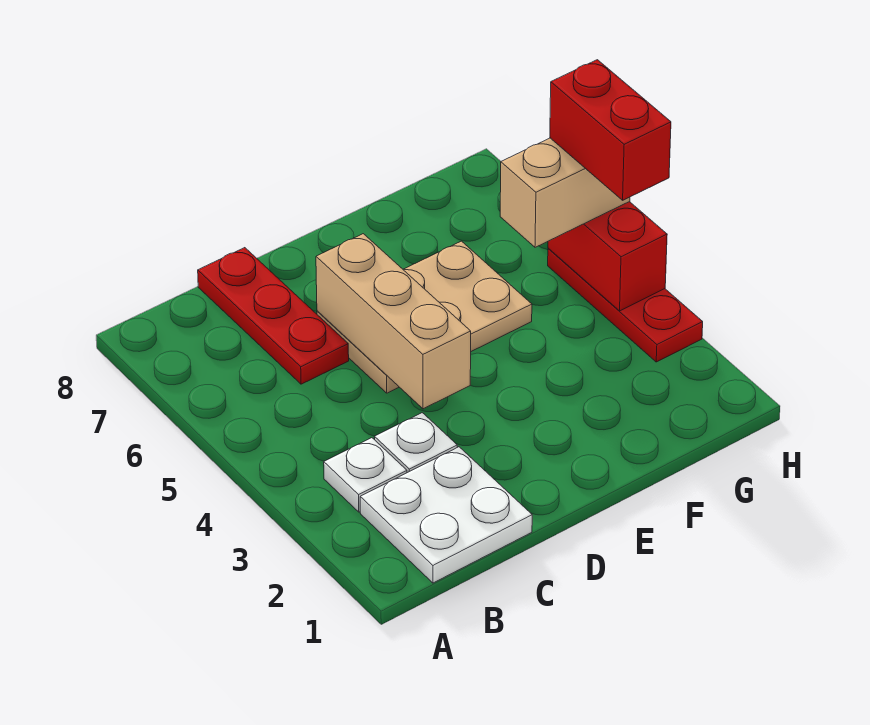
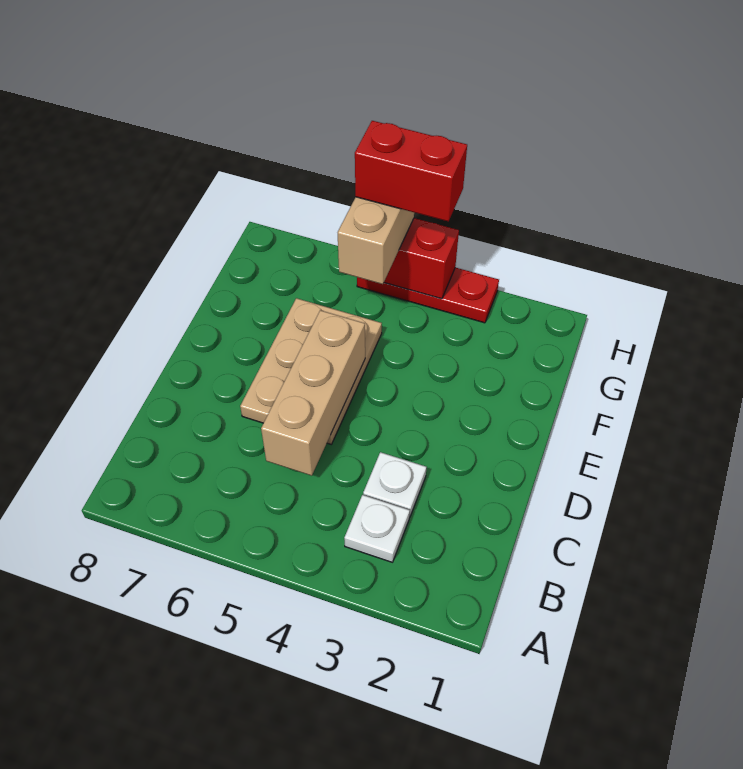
white 2x2 plate [360,447,532,583] -> none
red 1x3 plate [198,248,349,384] -> none
tan 1x3 brick [316,234,471,409] -> tan 1x3 brick turned to [261,310,365,476]

